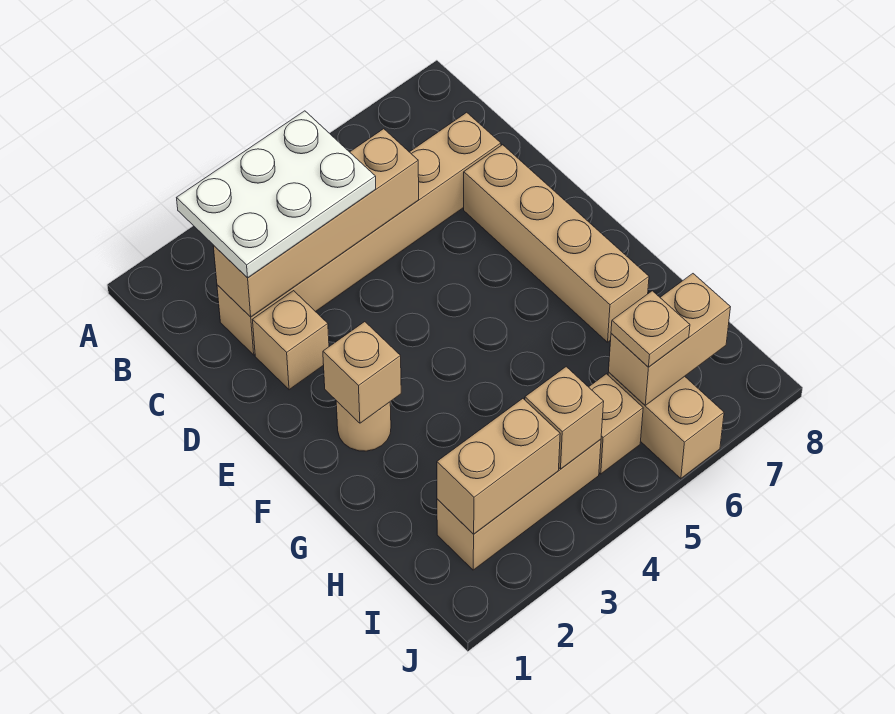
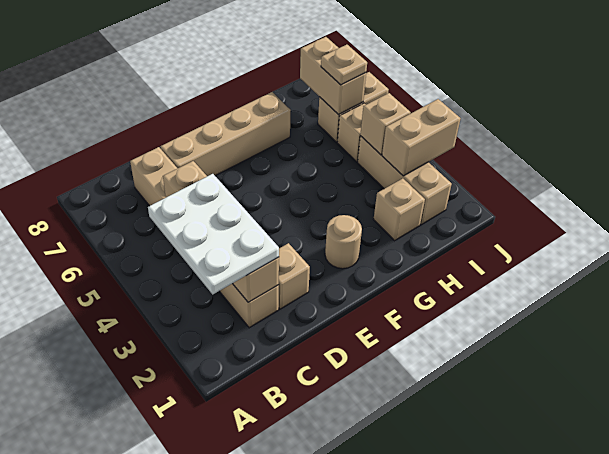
tan 1x1 brick [323,322,401,423] -> tan 1x1 brick moved to [374,178,425,241]
tan 1x2 brick [437,399,560,534] -> tan 1x2 brick turned to [382,99,461,176]

